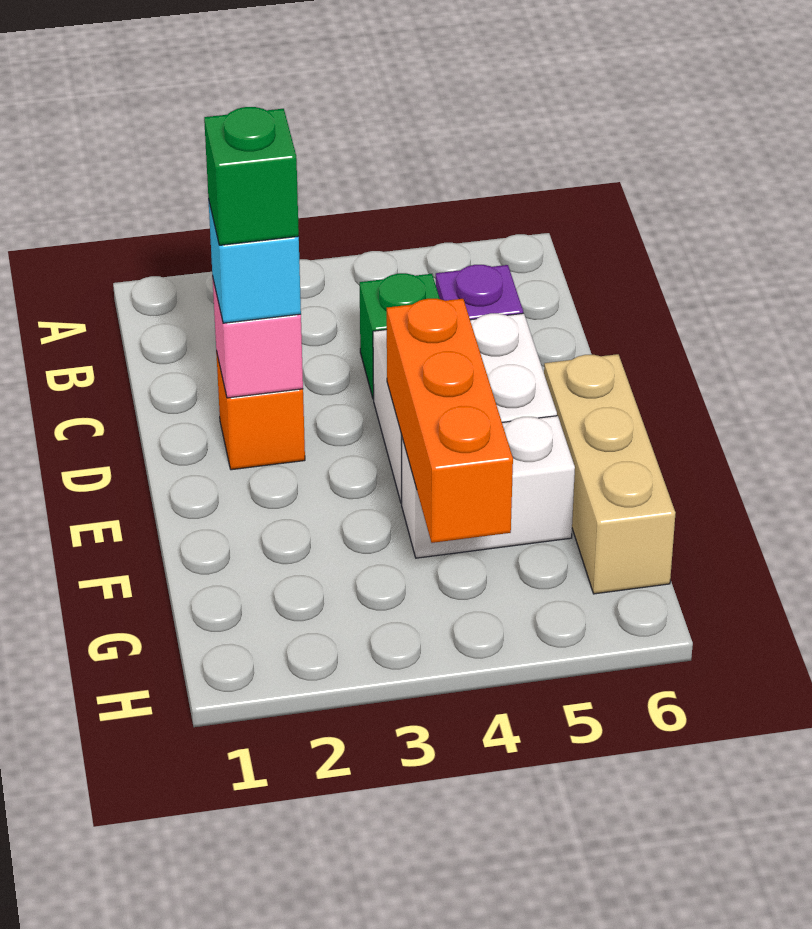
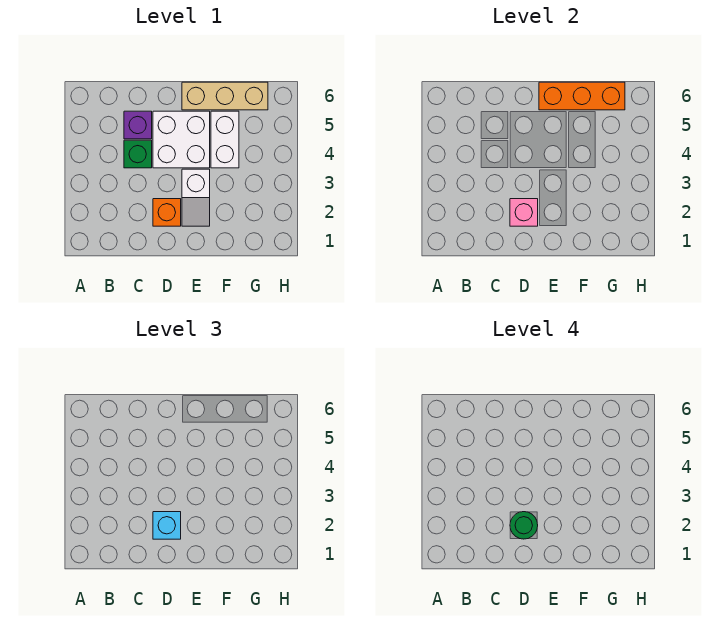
green 1x1 brick [204,107,299,245] -> green 1x1 round brick [510,512,538,539]
none -> white 1x2 slope [182,169,210,226]
orange 1x3 brick [387,299,513,543] -> orange 1x3 brick moved to [539,82,625,110]

